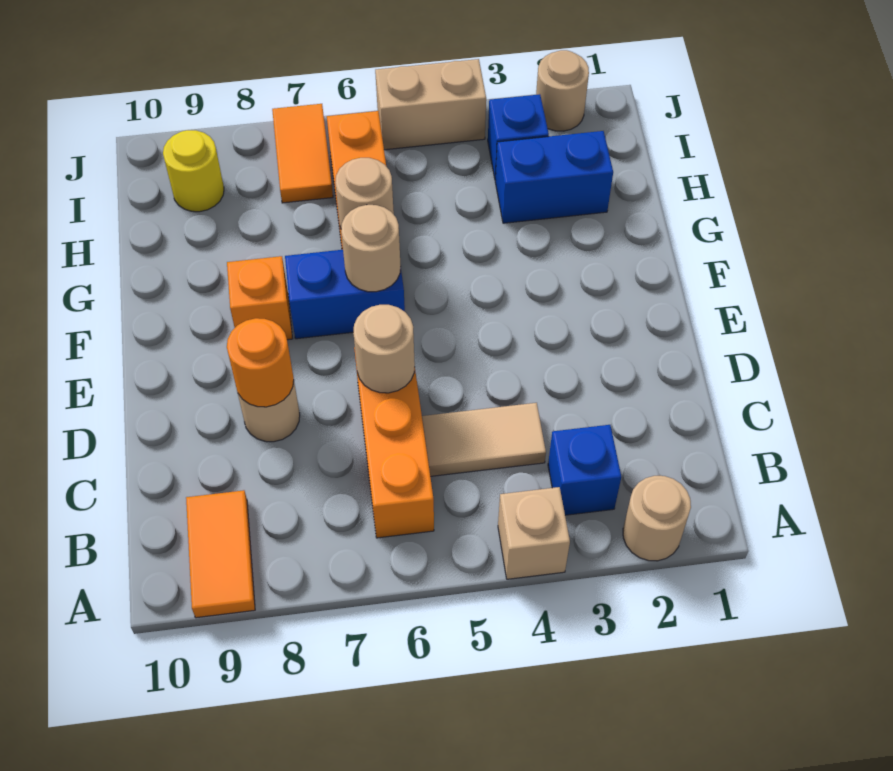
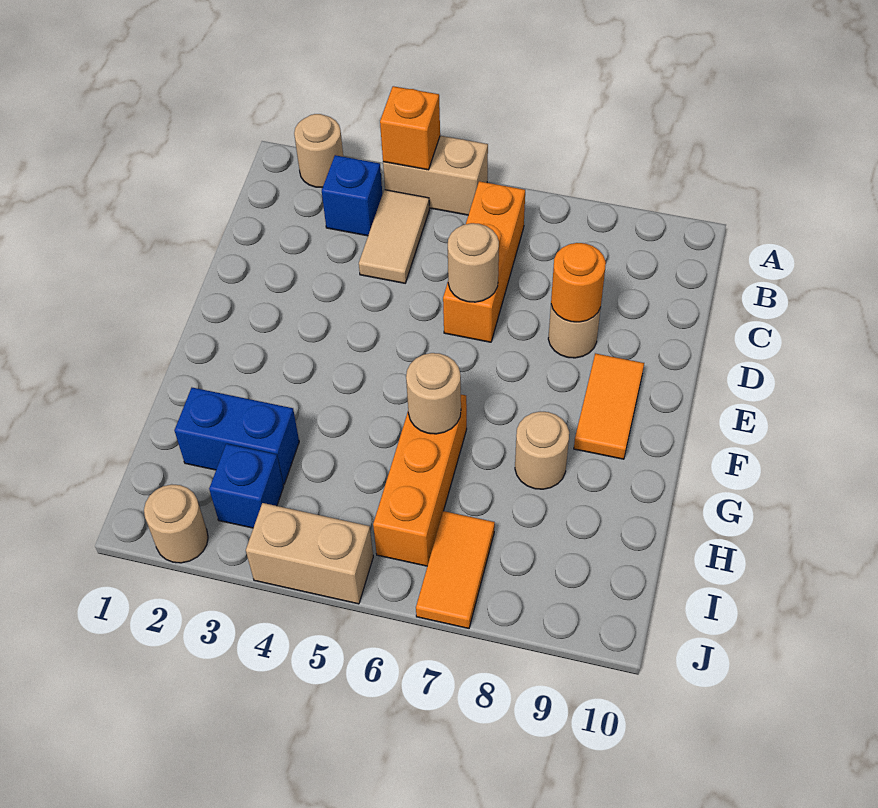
tan 1x1 brick [498,487,570,579] -> tan 1x2 brick [383,136,488,215]
orange 1x2 tile [186,490,255,618] -> orange 1x2 tile moved to [574,353,644,459]
tan 1x2 tile [422,403,546,476] -> tan 1x2 tile turned to [359,190,429,283]
blue 1x2 brick [285,250,405,339] -> none
tan 1x1 round brick [341,205,401,292] -> tan 1x1 round brick moved to [515,412,569,489]
orange 1x1 brick [227,256,292,340] -> orange 1x1 brick moved to [380,86,440,170]
yellow 1x1 round brick [163,130,224,212] -> none

